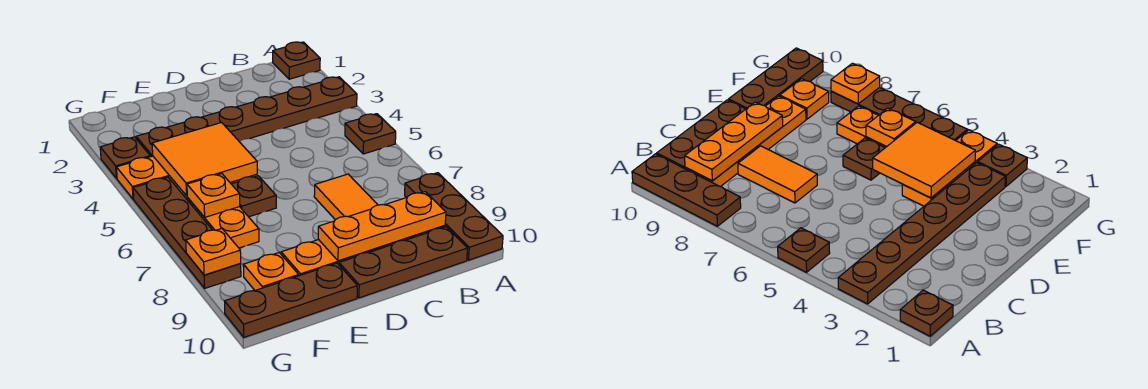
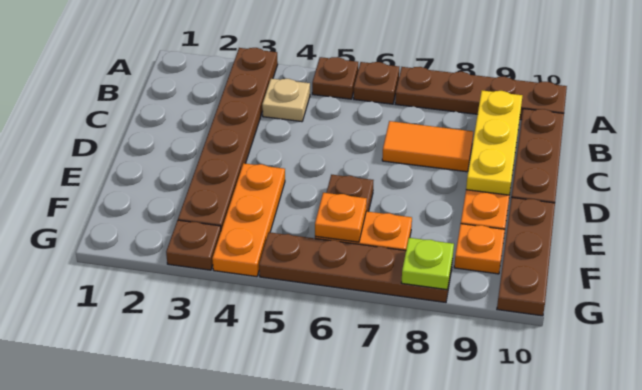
brown 1x1 plate [273,42,320,79] -> brown 1x1 plate moved to [354,62,399,104]
brown 1x3 plate [405,173,503,260] -> brown 1x4 plate [395,67,567,120]
none -> tan 1x1 plate [262,79,310,122]
orange 1x3 plate [318,192,446,261] -> yellow 1x3 plate [466,90,522,195]
orange 2x2 tile [152,123,257,196] -> none
orange 1x1 plate [186,229,241,275] -> lime 1x1 plate [401,238,454,290]

